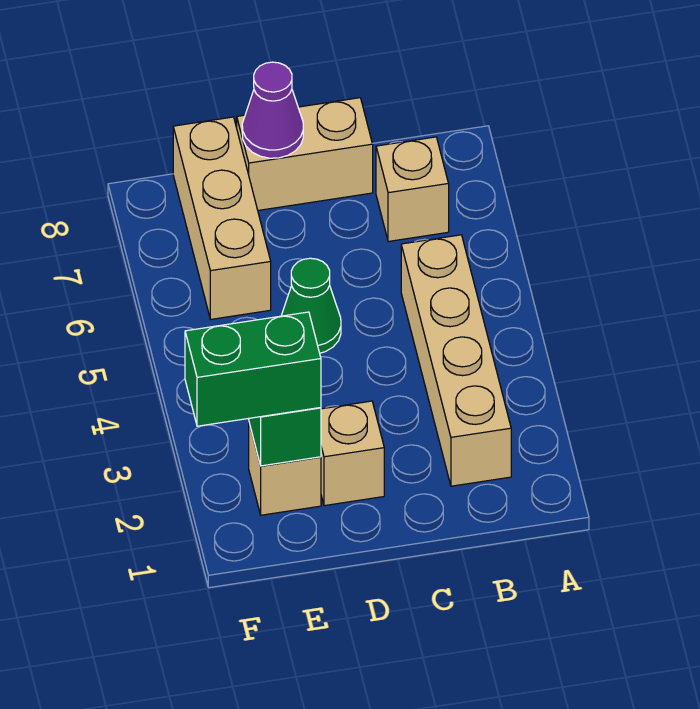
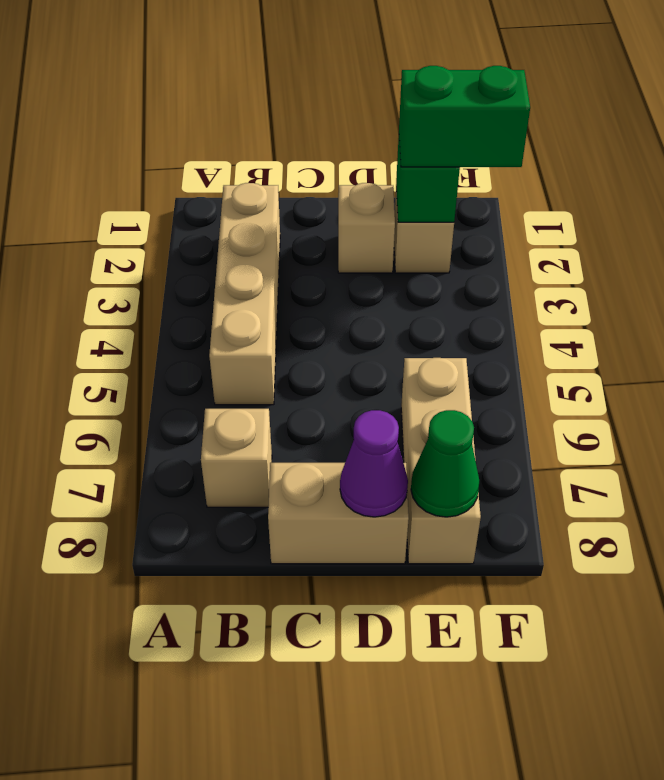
green 1x1 cone [281,258,341,353] -> green 1x1 cone moved to [411,410,479,517]

